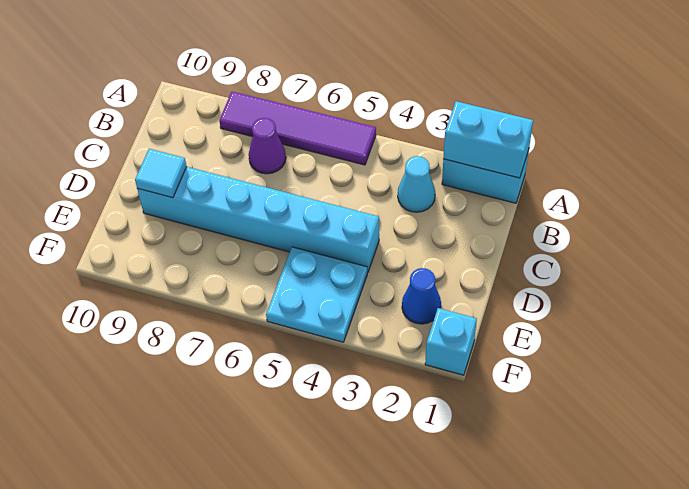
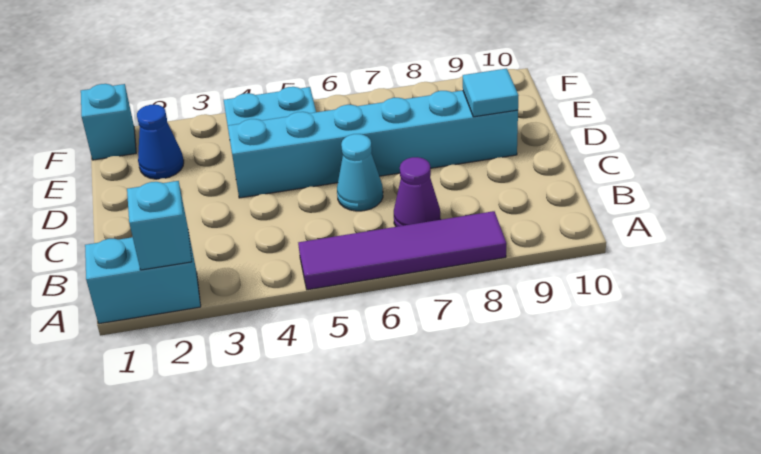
cyan 1x2 brick [443,101,533,178] -> cyan 1x1 brick [127,181,192,270]
cyan 1x1 cone [398,156,435,212] -> cyan 1x1 cone moved to [337,134,383,211]

